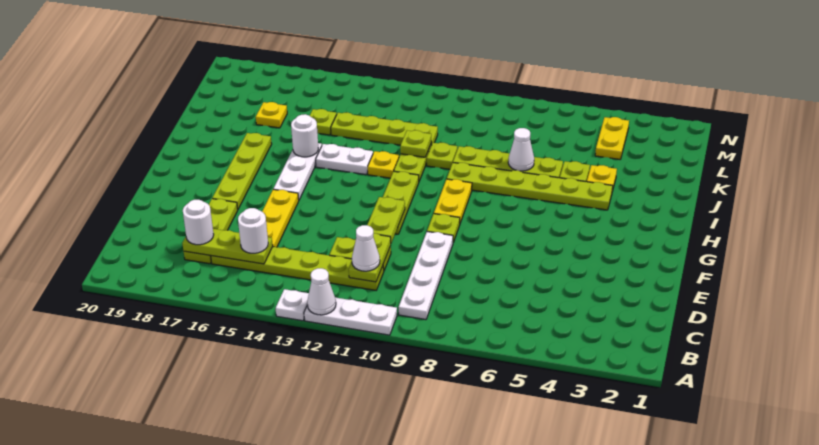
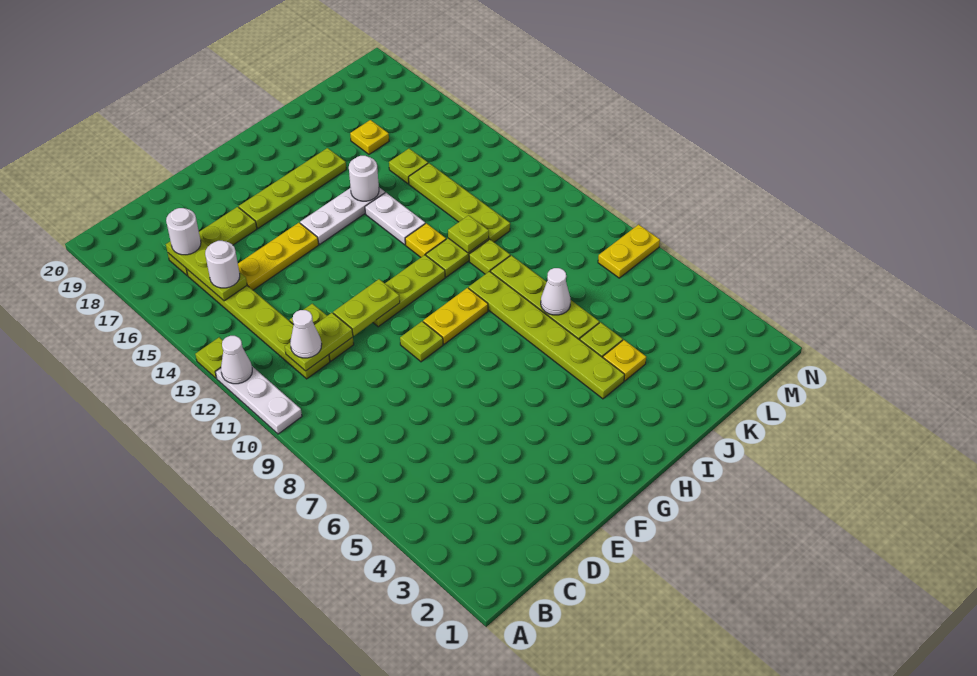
white 1x1 plate [276,289,309,321] -> lime 1x1 plate [195,337,223,378]
white 1x4 plate [399,232,453,320] -> none
yellow 1x2 plate [595,117,629,159] -> yellow 1x2 plate moved to [598,224,660,278]

